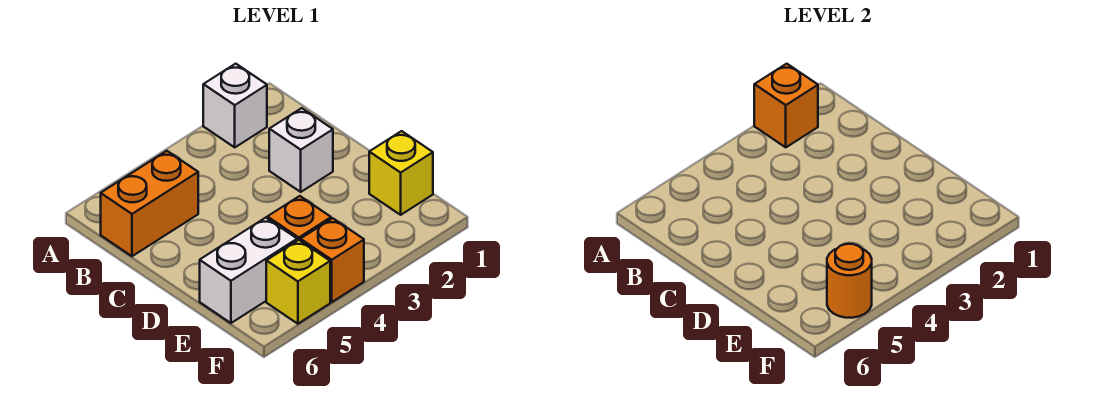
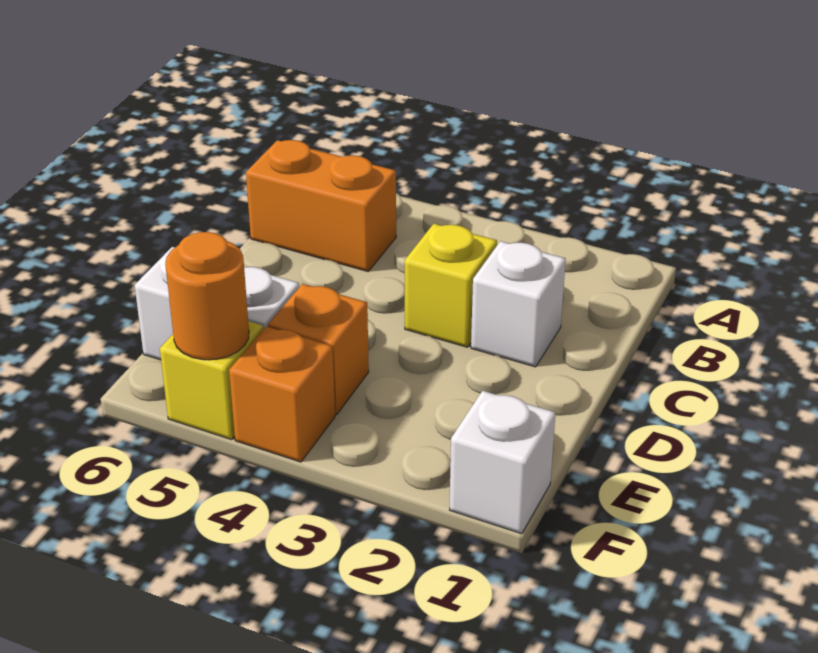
white 1x1 brick [203,64,267,147] -> white 1x1 brick moved to [450,391,556,534]
orange 1x1 brick [754,64,818,147] -> none
yellow 1x1 brick [369,131,433,215] -> yellow 1x1 brick moved to [405,224,497,347]

